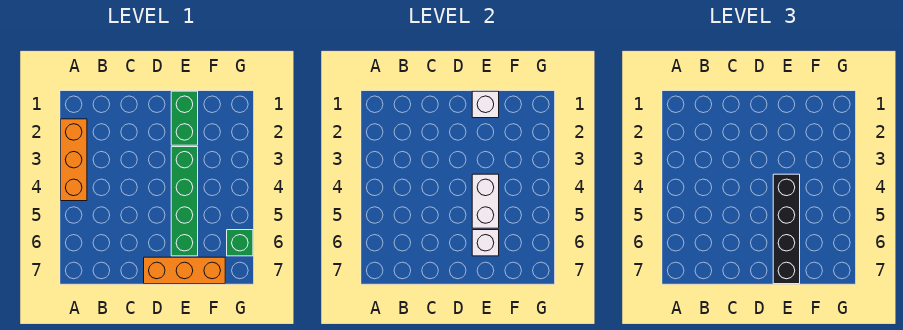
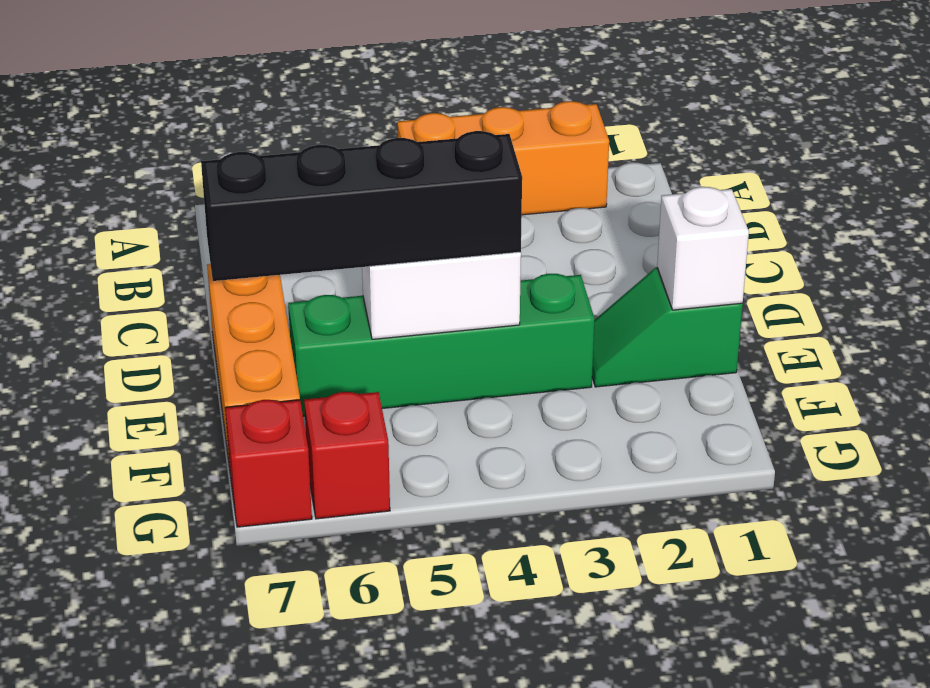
green 1x2 brick [171,91,198,145] -> green 1x2 slope [592,268,743,387]
white 1x1 brick [472,230,499,256] -> none
green 1x1 brick [227,230,253,256] -> red 1x1 brick [304,392,390,519]
none -> red 1x1 brick [225,400,312,527]

